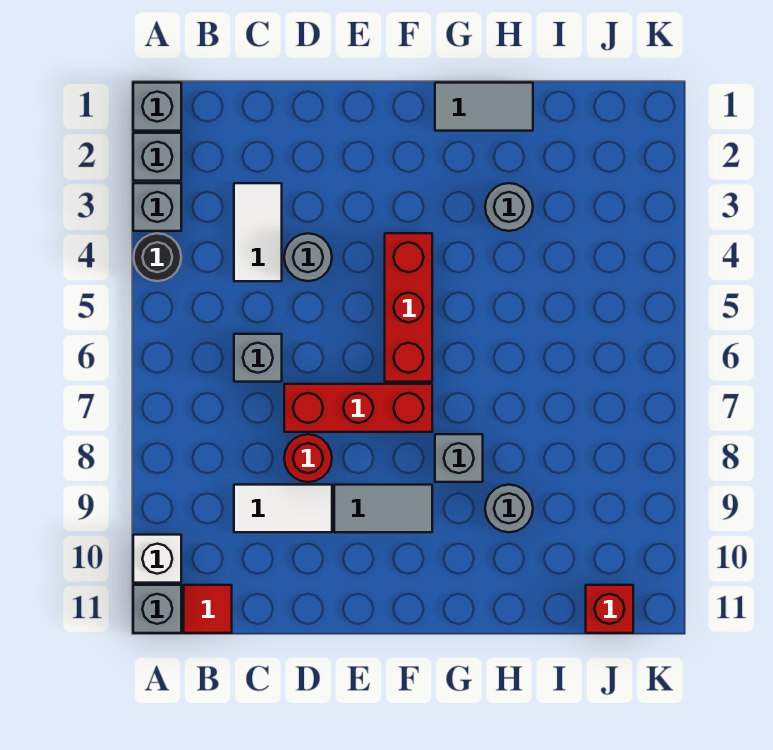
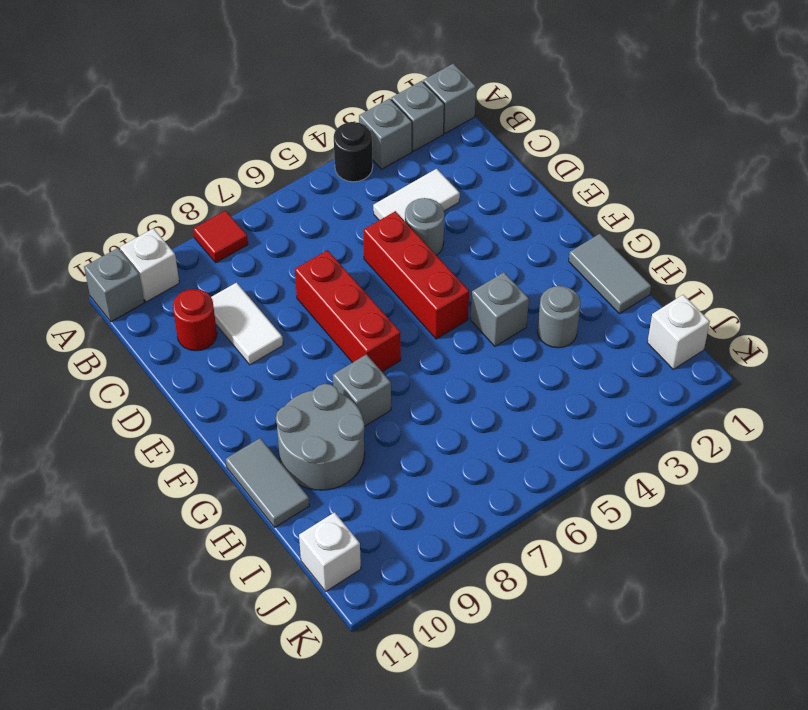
red 1x1 tile [184,585,232,633] -> red 1x1 tile moved to [193,211,248,263]
grey 1x1 brick [234,334,282,382] -> grey 1x1 brick moved to [471,272,529,346]
red 1x1 round brick [284,434,332,482] -> red 1x1 round brick moved to [173,289,217,351]
grey 1x2 tile [334,485,432,532] -> grey 1x2 tile moved to [226,438,309,527]
red 1x3 brick [385,233,432,382] -> red 1x3 brick turned to [363,211,469,339]
grey 1x1 round brick [485,485,533,532] -> grey 2x2 round brick [276,384,365,490]
none -> white 1x1 brick [647,295,710,369]
red 1x1 brick [586,585,633,633] -> white 1x1 brick [299,512,361,591]

